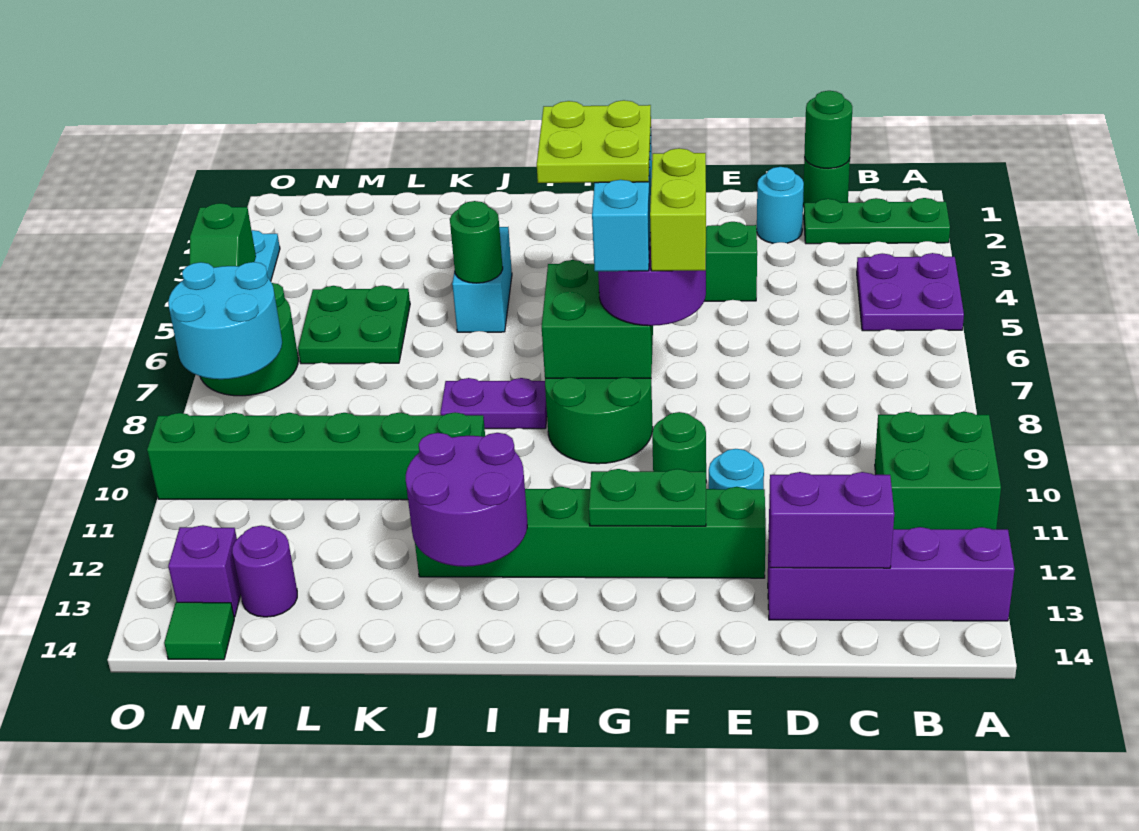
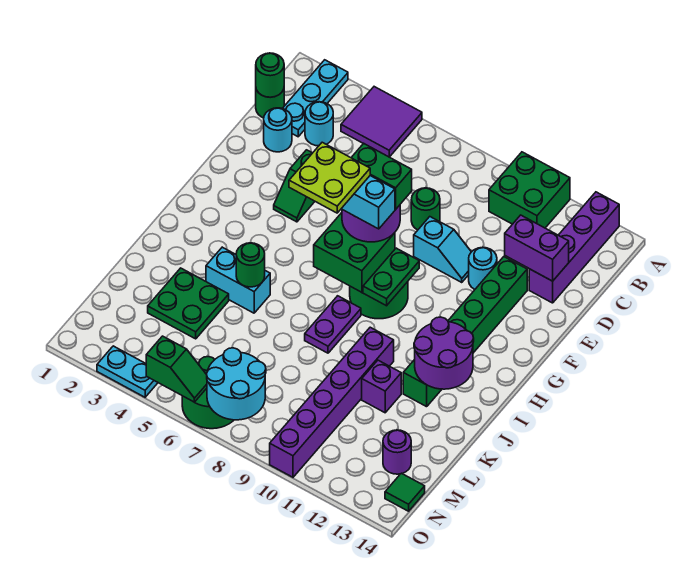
green 1x3 plate [804,198,950,244] -> cyan 1x3 plate [283,60,348,137]
purple 2x2 plate [857,253,964,331] -> purple 2x2 tile [341,87,422,157]
none -> cyan 1x1 round brick [305,102,333,146]
purple 1x2 brick [769,472,894,568] -> purple 1x2 brick turned to [505,215,569,281]
none -> cyan 1x2 slope [414,217,471,282]
lime 1x2 brick [650,148,706,271] -> green 1x2 brick [351,143,412,209]
green 1x1 round brick [652,412,706,472] -> green 1x1 round brick moved to [411,188,440,230]
green 1x2 plate [589,469,706,526] -> green 1x2 plate moved to [363,248,419,306]
green 1x6 brick [147,412,485,500] -> purple 1x6 brick [270,327,394,477]
green 2x2 plate [298,285,410,364] -> green 2x2 plate moved to [148,268,229,339]
purple 1x1 brick [168,525,241,617] -> purple 1x1 brick moved to [362,360,401,413]

